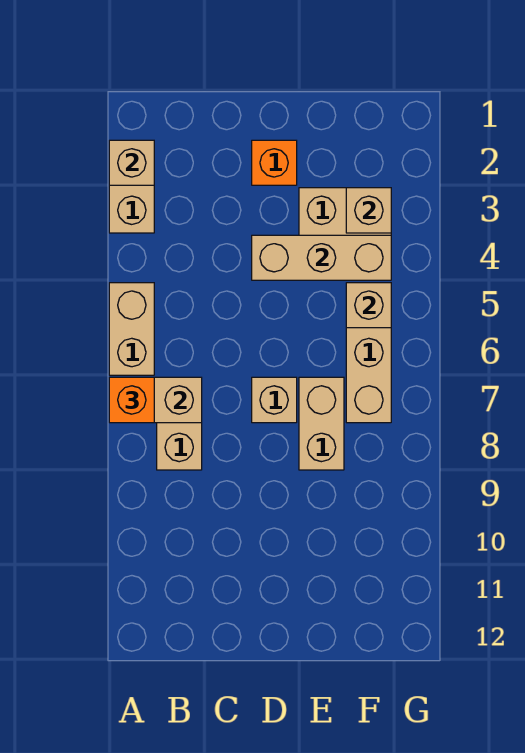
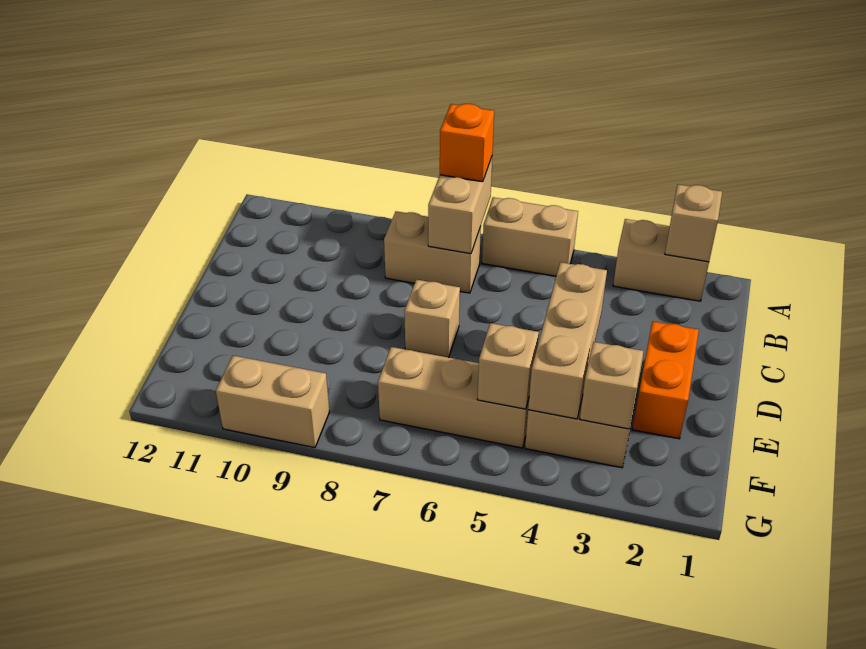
orange 1x1 brick [252,140,297,185] -> orange 1x2 brick [632,321,699,439]
tan 1x2 brick [299,377,344,470] -> tan 1x2 brick moved to [216,356,330,448]

